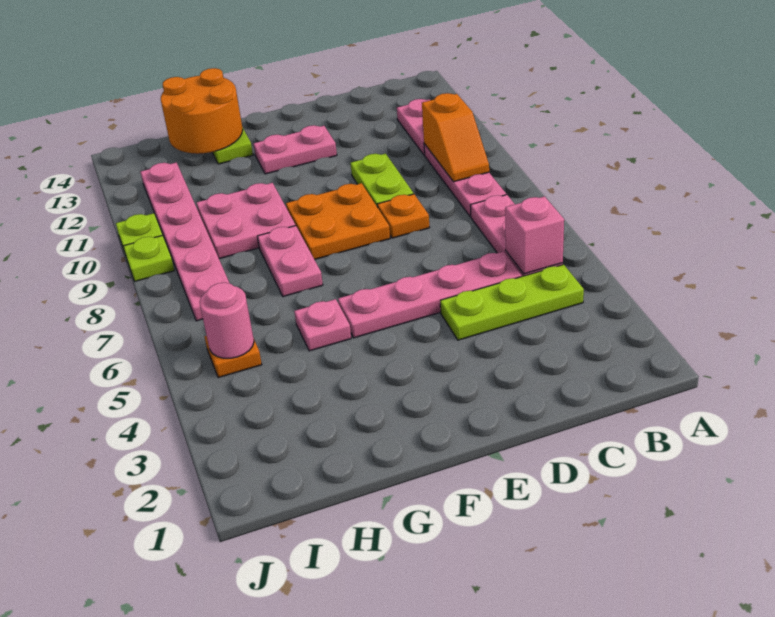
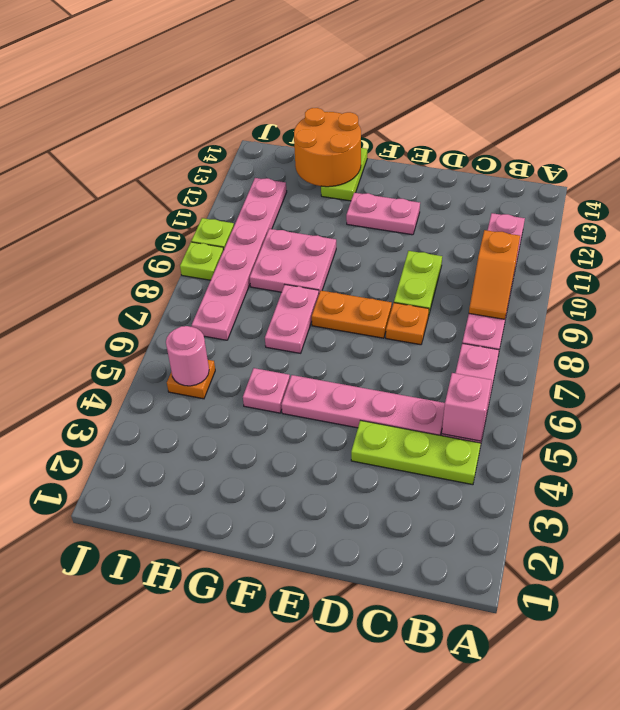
orange 2x2 plate [286,183,390,260] -> orange 1x2 plate [312,291,392,338]

